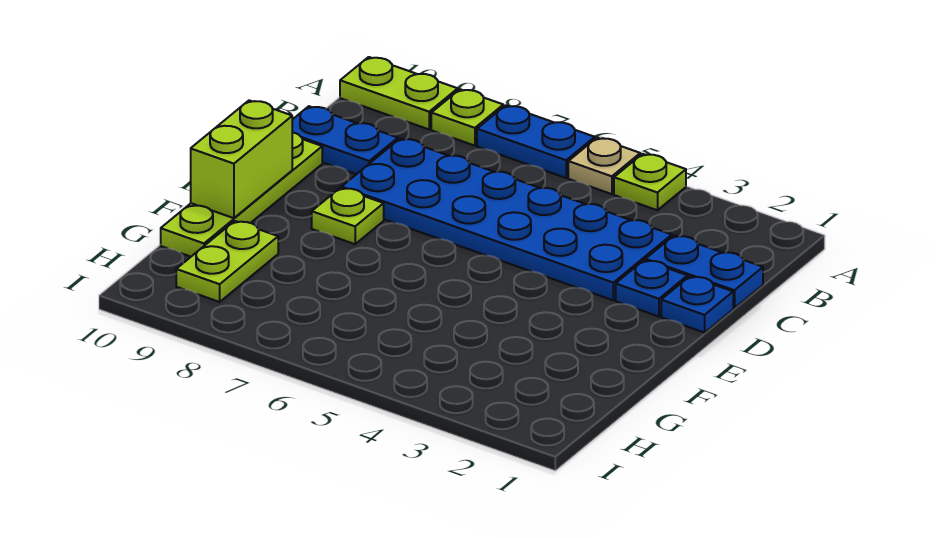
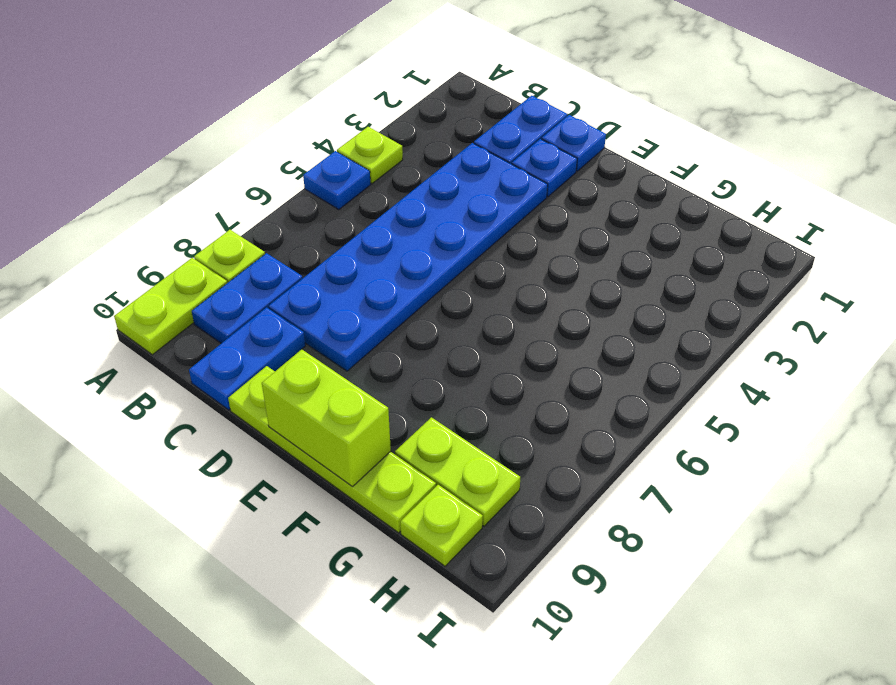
tan 1x1 plate [568,138,640,194] -> blue 1x1 plate [303,151,371,210]
blue 1x2 plate [477,105,595,178] -> blue 1x2 plate moved to [192,253,303,343]
lime 1x1 plate [312,188,384,244] -> lime 1x1 plate moved to [400,485,483,566]

